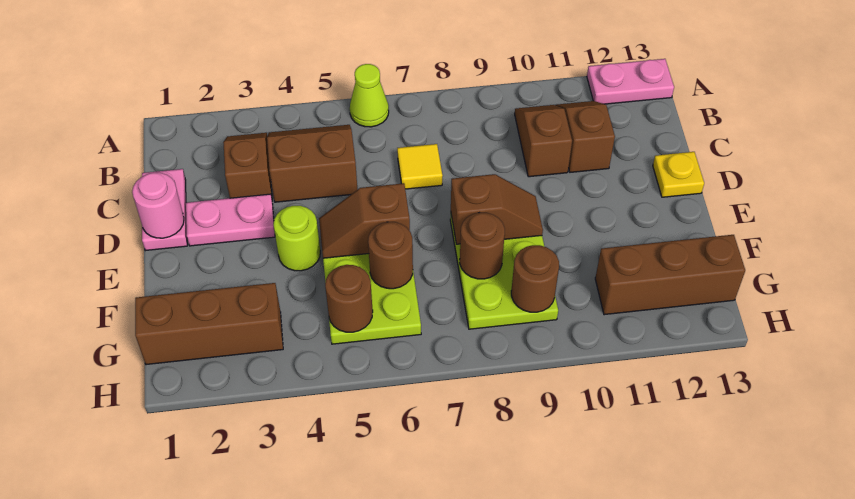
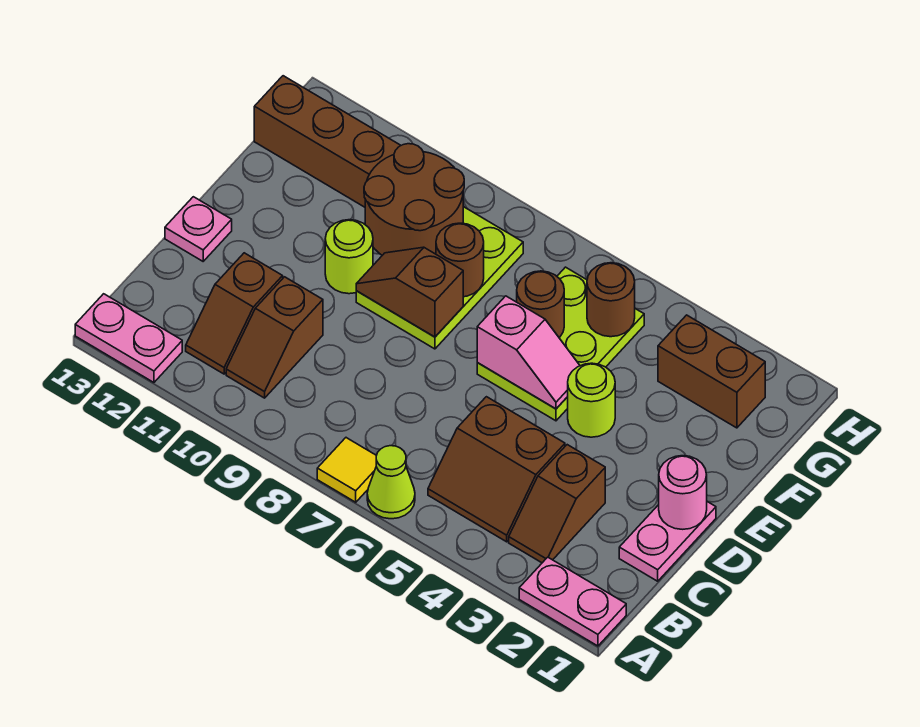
yellow 1x1 tile [397,144,443,189] -> yellow 1x1 tile moved to [317,438,376,502]
pink 1x2 plate [186,194,275,246] -> pink 1x2 plate moved to [519,557,626,646]
yellow 1x1 plate [653,152,704,197] -> pink 1x1 plate [165,197,232,261]
brown 1x2 slope [319,183,410,258] -> pink 1x2 slope [477,296,580,409]
none -> lime 1x1 round brick [325,220,373,294]
brown 1x3 brick [135,283,283,365] -> brown 1x2 brick [658,315,765,428]
brown 1x1 round brick [511,245,559,312] -> brown 2x2 round brick [364,144,464,255]

